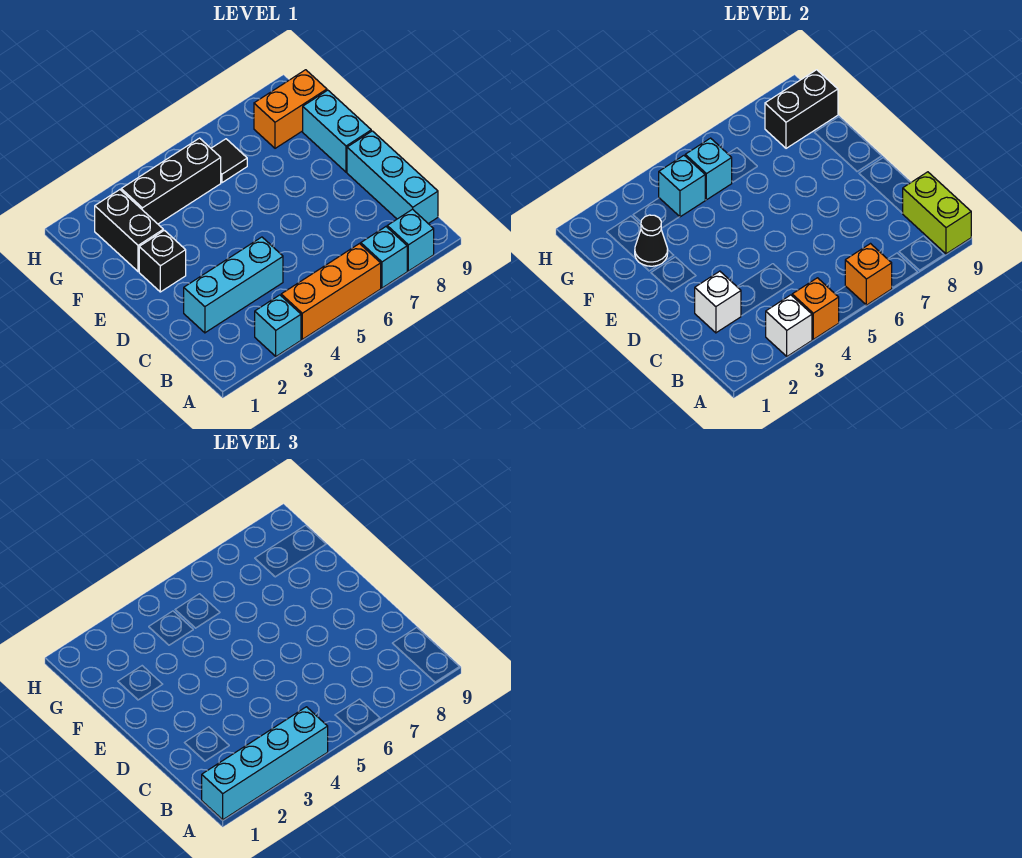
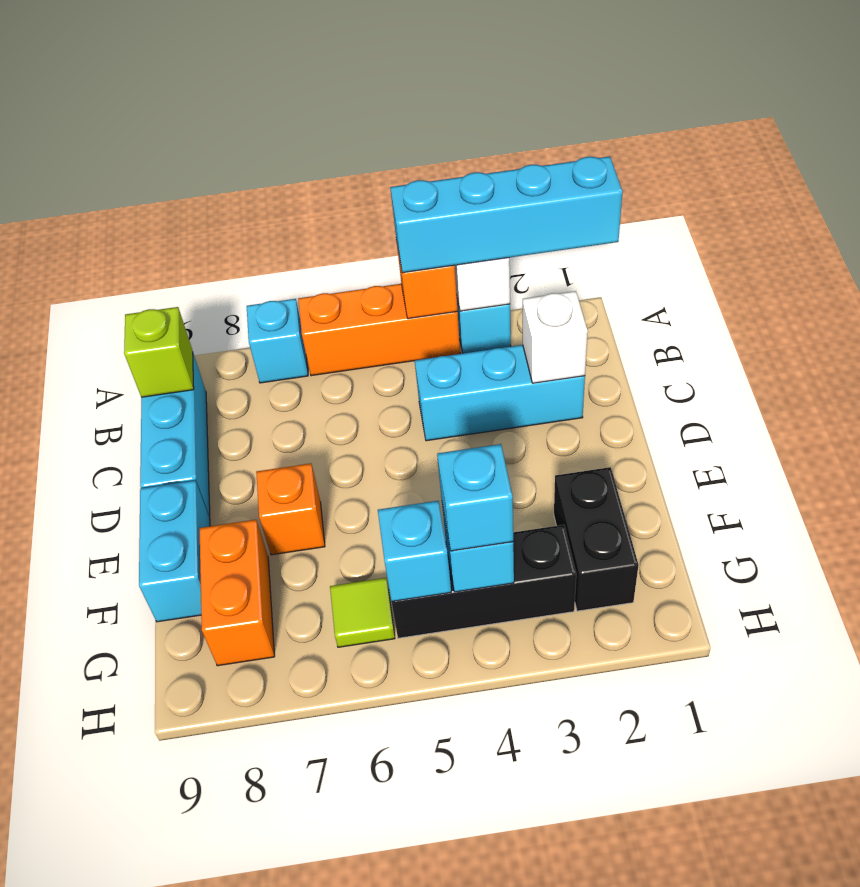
orange 1x1 brick [845,244,892,305] -> orange 1x1 brick moved to [256,463,325,555]
cyan 1x1 brick [387,209,434,271] -> cyan 1x1 brick moved to [437,444,513,551]
lime 1x2 brick [903,172,971,254] -> lime 1x1 brick [124,307,194,397]
black 1x1 brick [139,230,186,292] -> none
black 1x1 cone [635,215,668,266] -> none
black 1x1 tile [211,139,247,183] -> lime 1x1 tile [330,578,395,647]
orange 1x2 brick [254,70,327,148] -> orange 1x2 brick turned to [199,520,275,666]
black 1x2 brick [765,70,838,148] -> none

